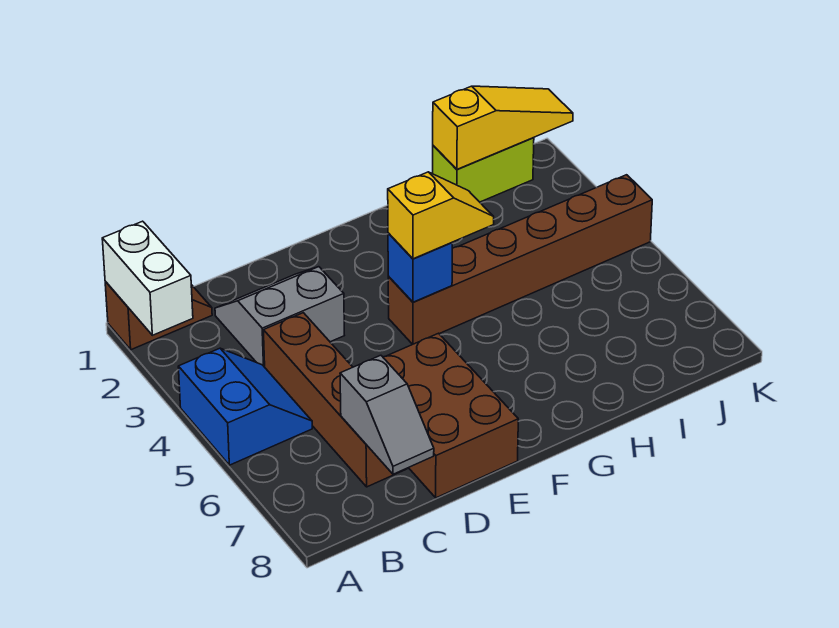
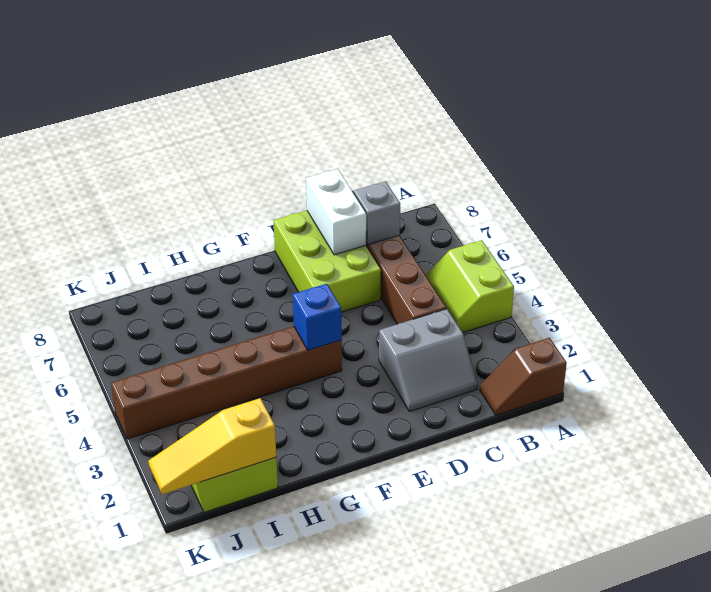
white 1x2 brick [102,221,193,335] -> white 1x2 brick moved to [306,169,366,255]
blue 2x2 slope [178,348,312,465] -> lime 2x2 slope [426,240,514,332]
brown 2x3 brick [383,333,518,498] -> lime 2x3 brick [273,211,381,312]
yellow 1x2 slope [388,172,494,259] -> none

